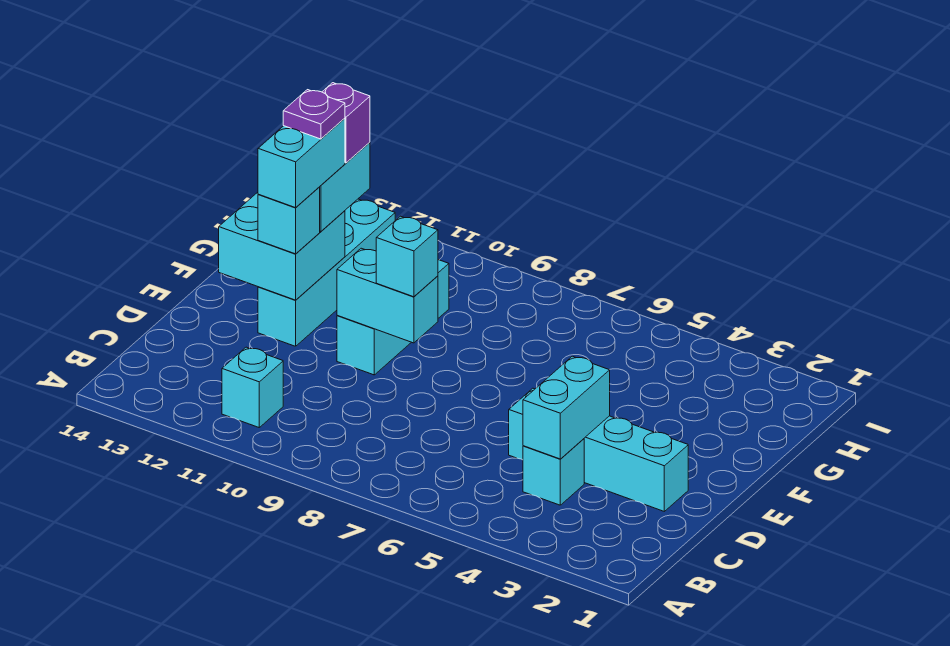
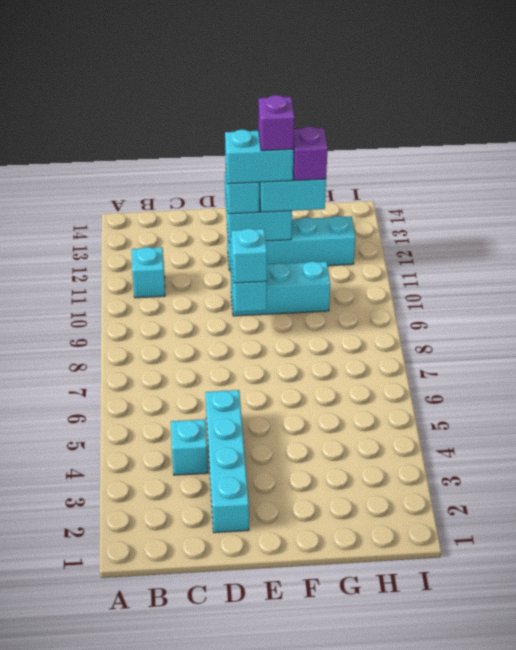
cyan 1x2 brick [523,356,610,459] -> none
purple 1x1 plate [283,90,345,139] -> purple 1x1 brick [259,95,294,151]

